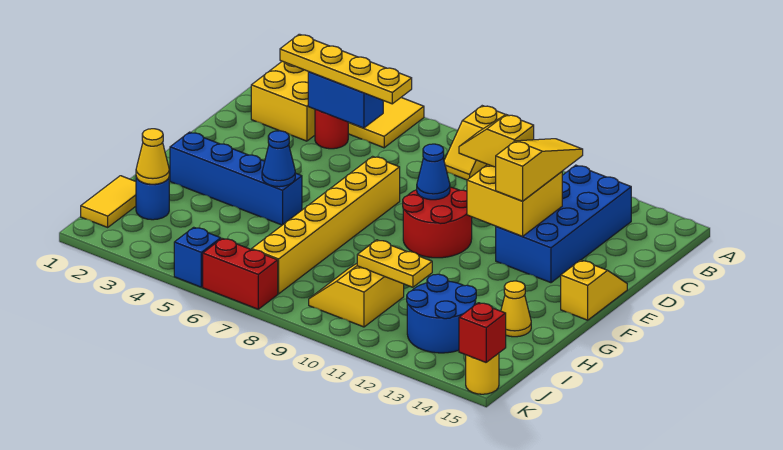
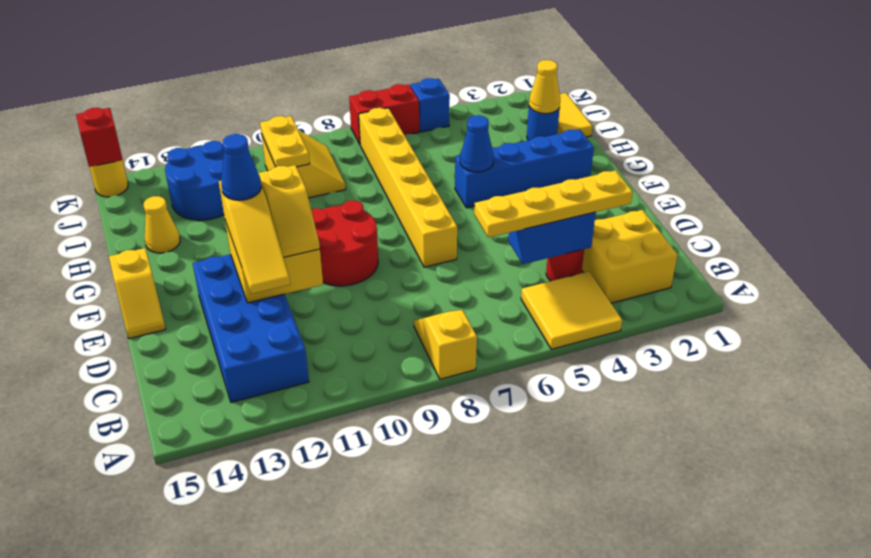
yellow 1x2 slope [459,115,534,167] -> yellow 1x2 slope turned to [259,165,320,257]
blue 1x1 cone [417,144,450,200] -> blue 1x1 cone moved to [221,134,261,200]
yellow 1x2 plate [357,240,432,287] -> yellow 1x2 plate turned to [260,116,310,167]

